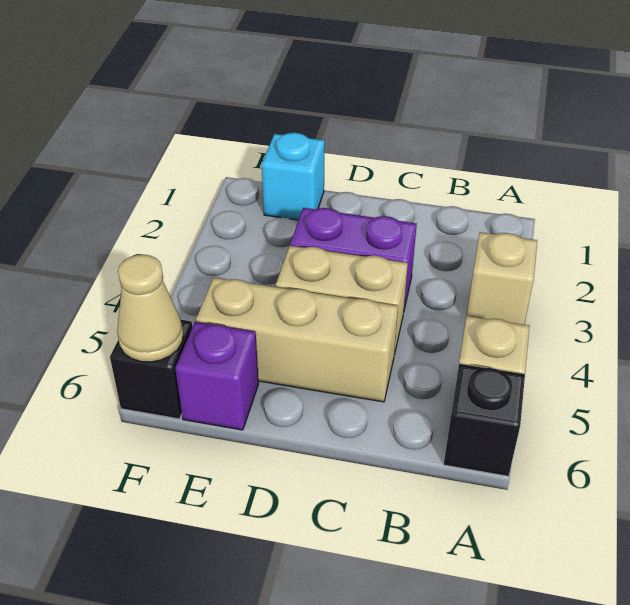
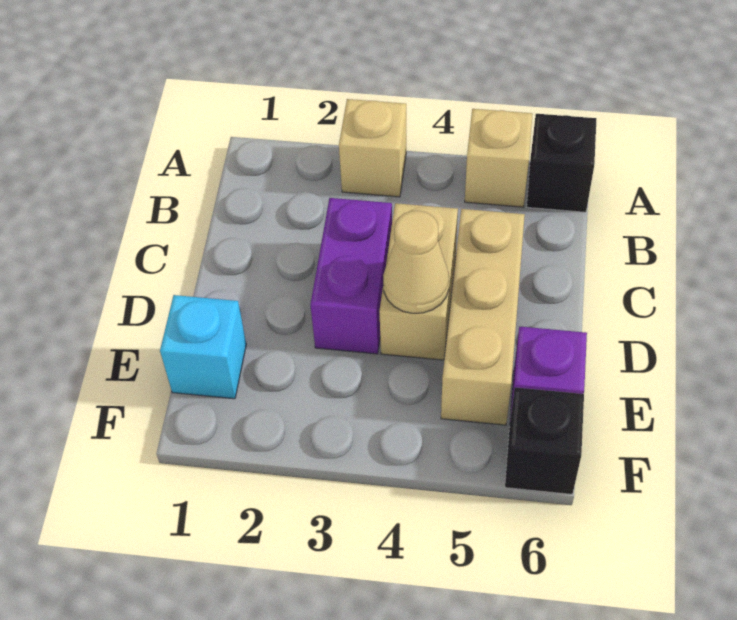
tan 1x1 cone [117,255,183,362] -> tan 1x1 cone moved to [383,211,449,313]

